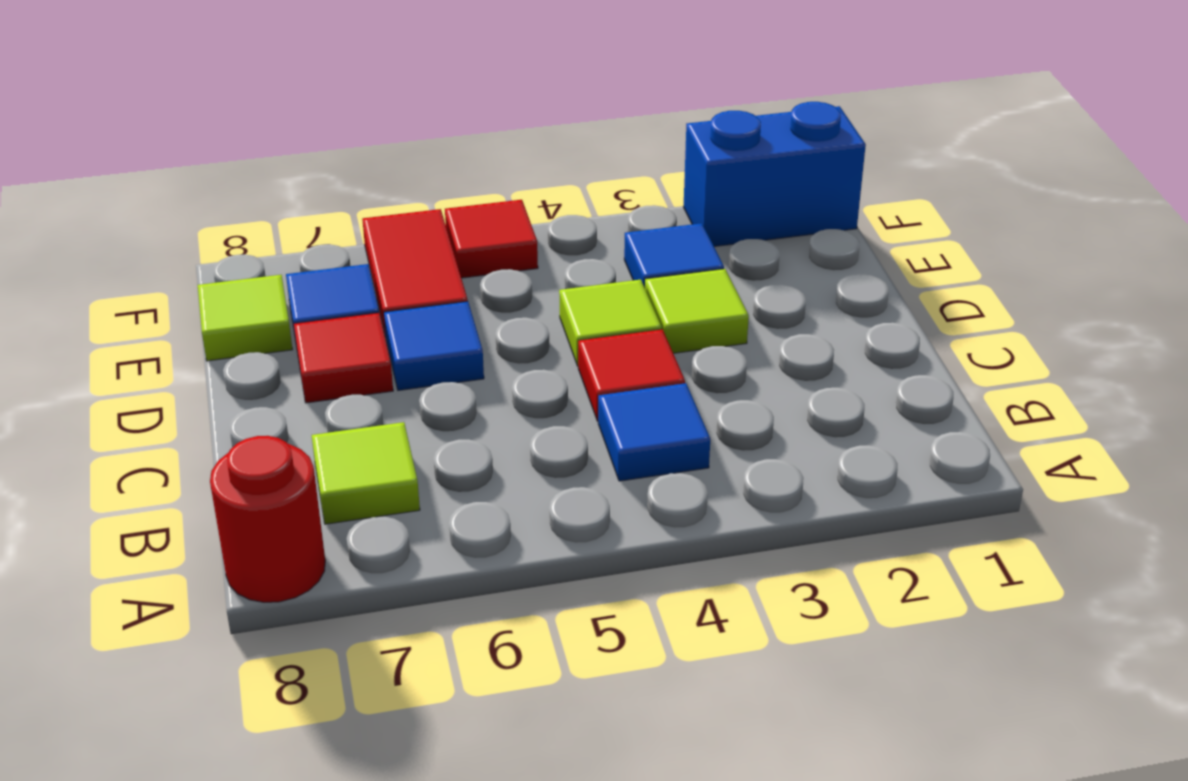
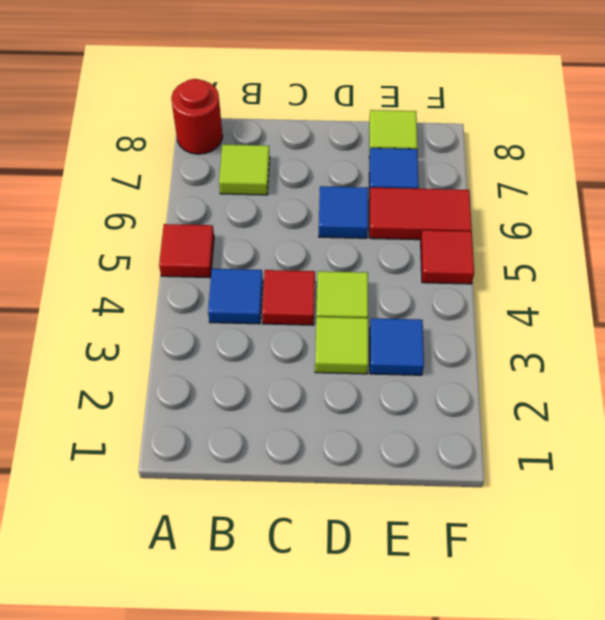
red 1x1 tile [294,313,393,403] -> red 1x1 tile moved to [159,224,214,278]
blue 1x2 brick [684,102,866,246] -> none

